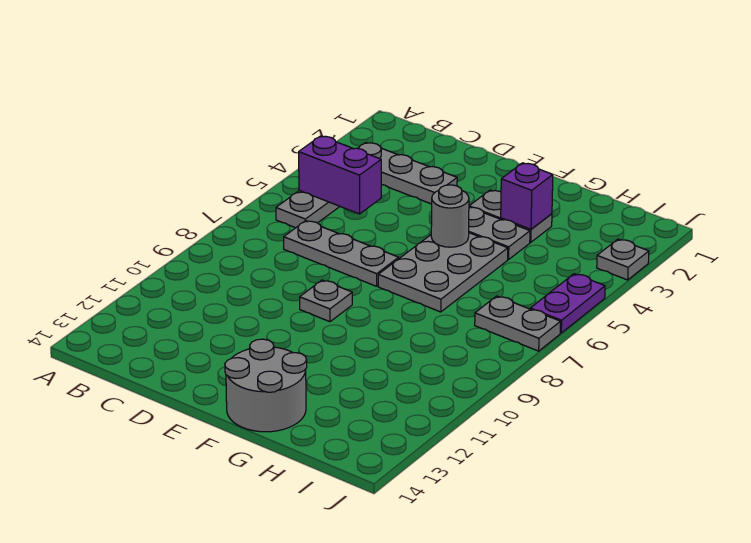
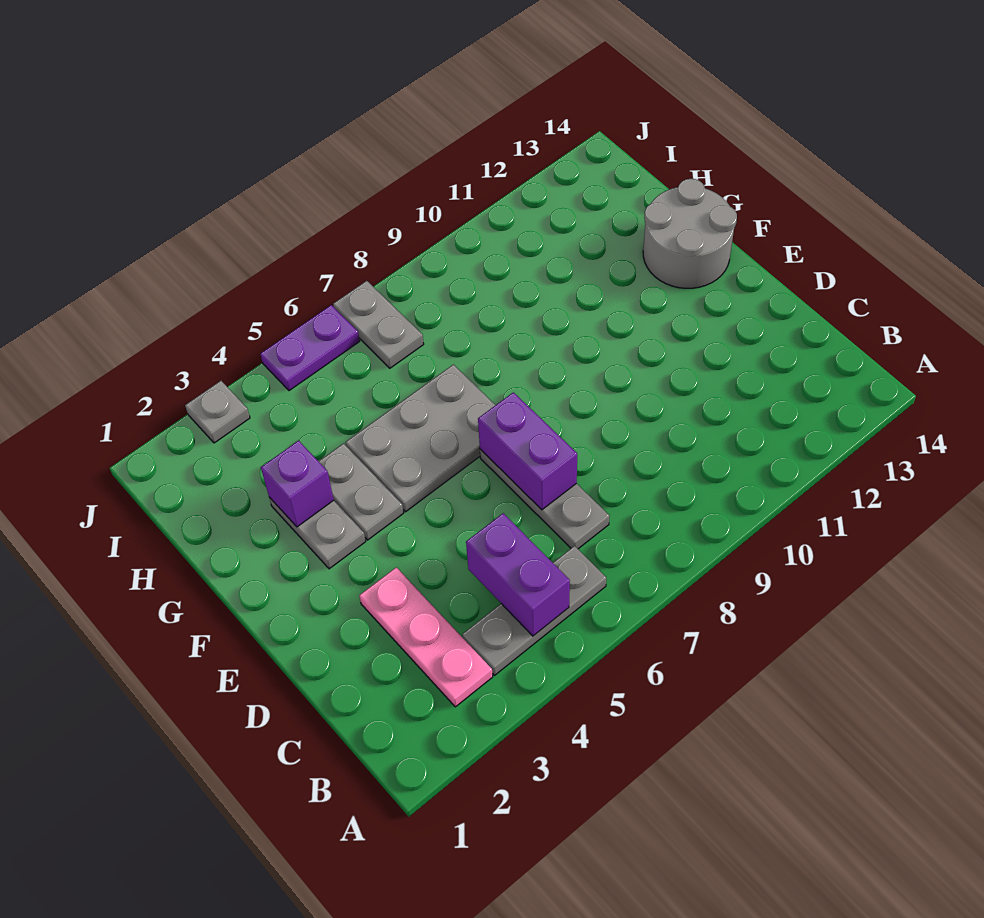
grey 1x3 plate [359,143,457,204] -> pink 1x3 plate [359,567,493,707]
none -> purple 1x2 brick [478,392,577,510]
grey 1x1 plate [300,280,352,322] -> none
grey 1x1 round brick [431,185,469,247] -> none

